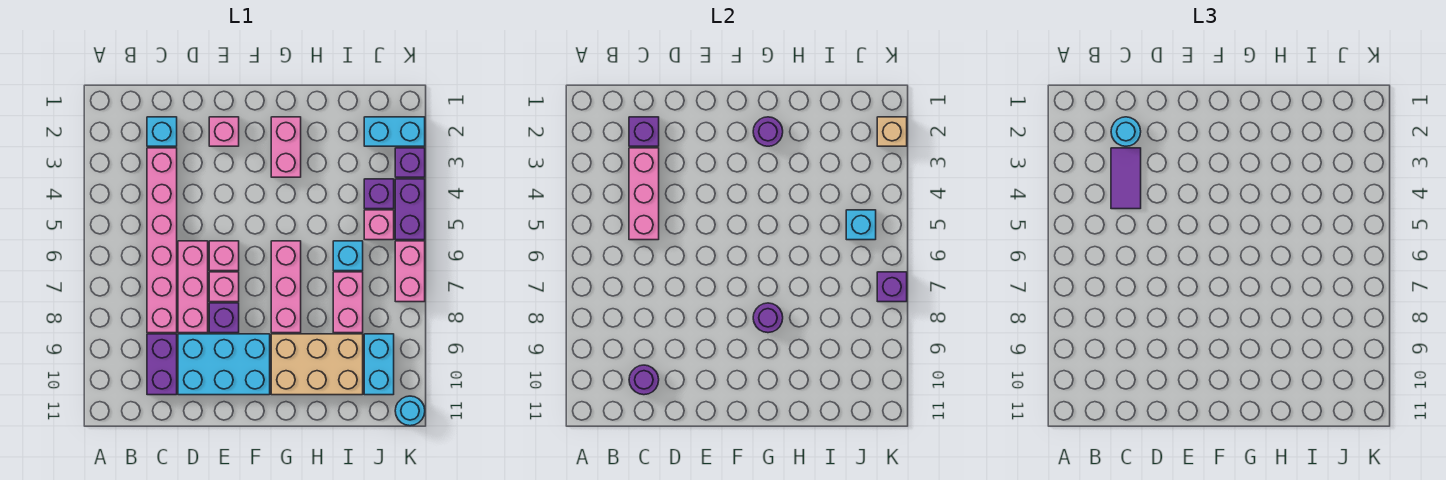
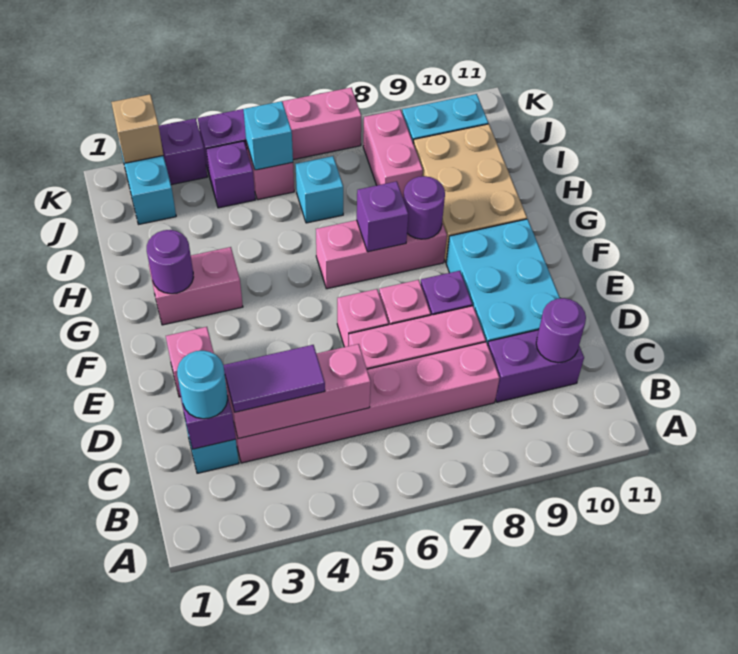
pink 1x2 brick [333,272,363,333] -> pink 1x2 brick turned to [363,110,423,197]
purple 1x1 brick [877,272,907,302] -> purple 1x1 brick moved to [357,181,408,252]
cyan 1x1 round brick [395,396,425,426] -> none

